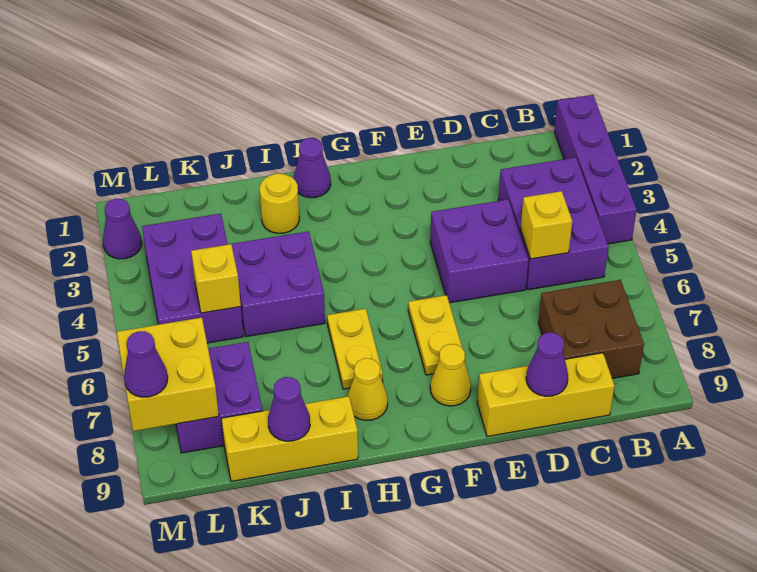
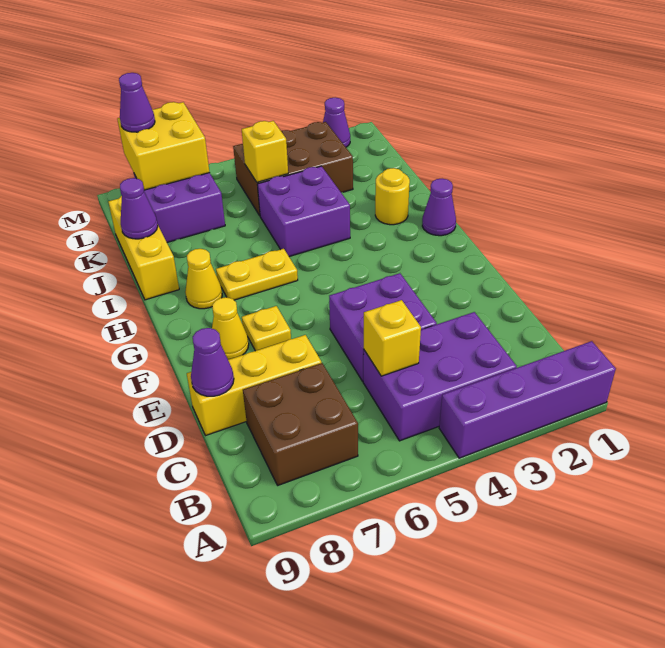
yellow 1x3 brick [477,353,615,437] -> yellow 1x3 brick turned to [187,335,321,435]
yellow 1x2 plate [408,295,466,375] -> yellow 1x1 plate [242,306,291,351]
purple 2x3 brick [142,214,243,343] -> brown 2x3 brick [233,122,353,216]

